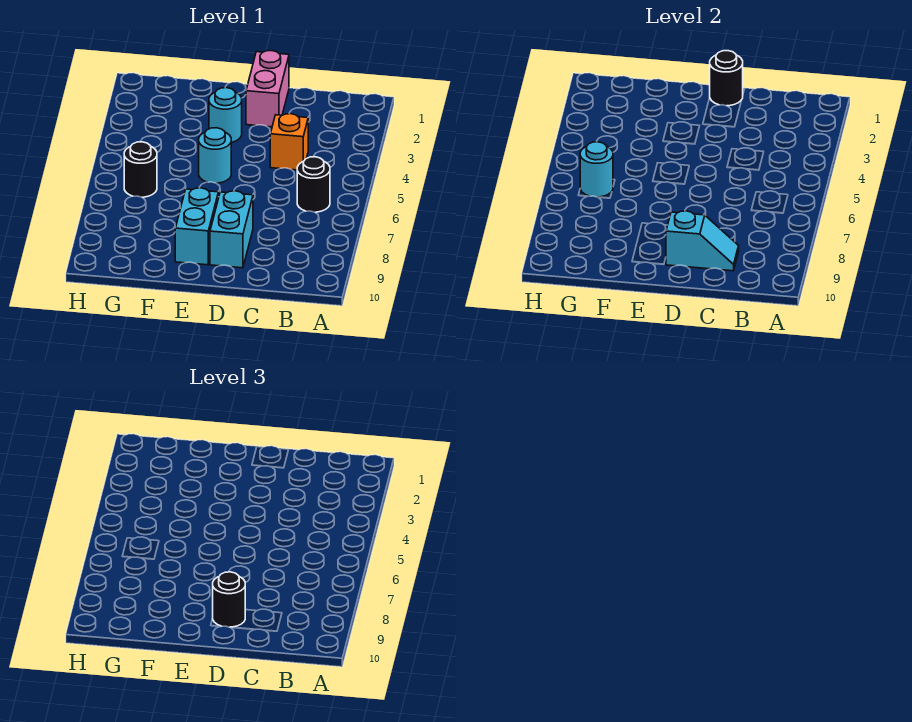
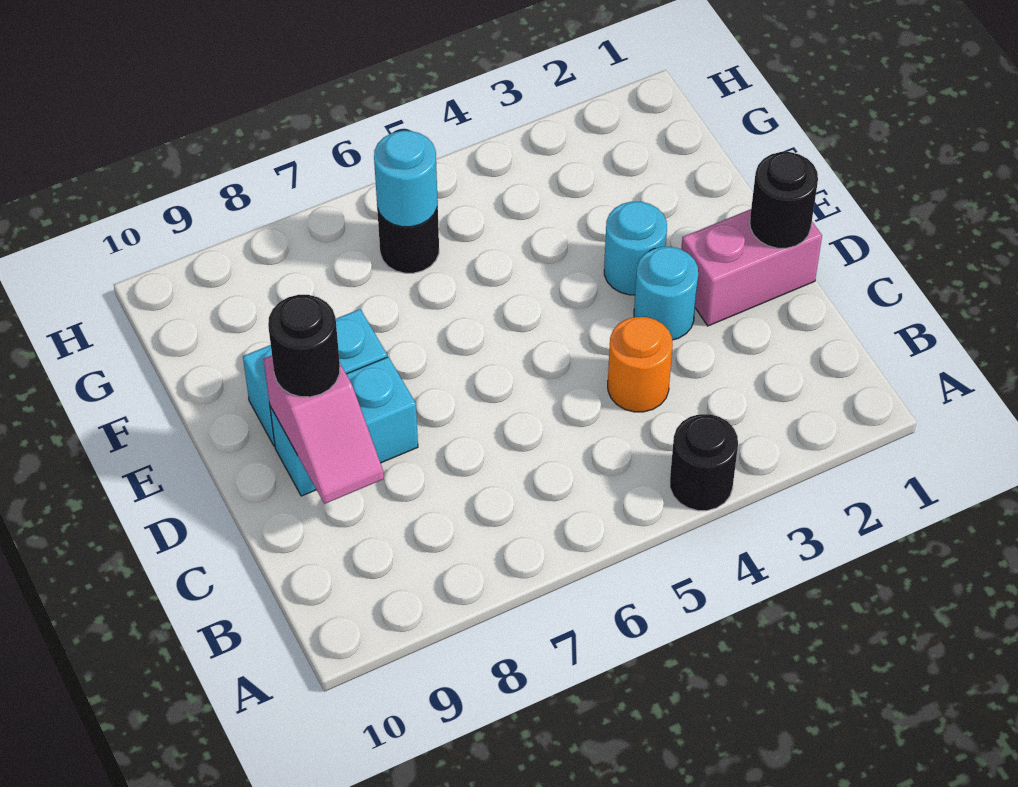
black 1x1 round brick [297,157,330,212] -> black 1x1 round brick moved to [670,414,738,511]
orange 1x1 brick [270,114,308,170] -> orange 1x1 round brick [608,317,673,412]
cyan 1x2 slope [666,211,739,271] -> pink 1x2 slope [264,355,384,504]
cyan 1x1 round brick [199,128,231,183] -> cyan 1x1 round brick moved to [634,247,698,340]

